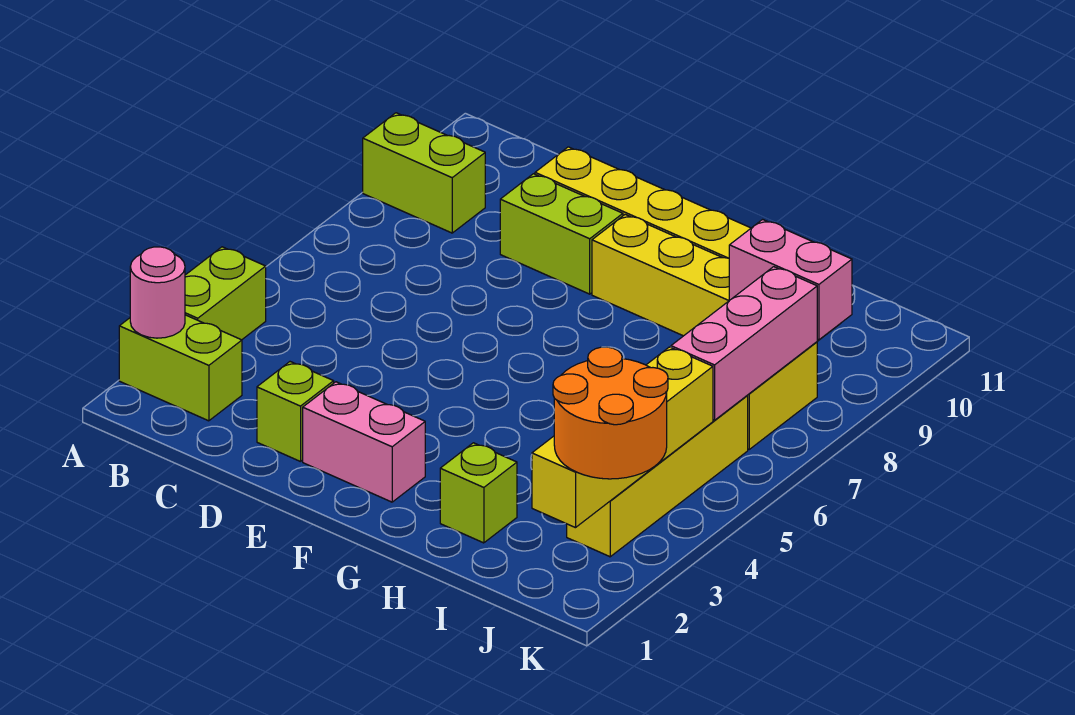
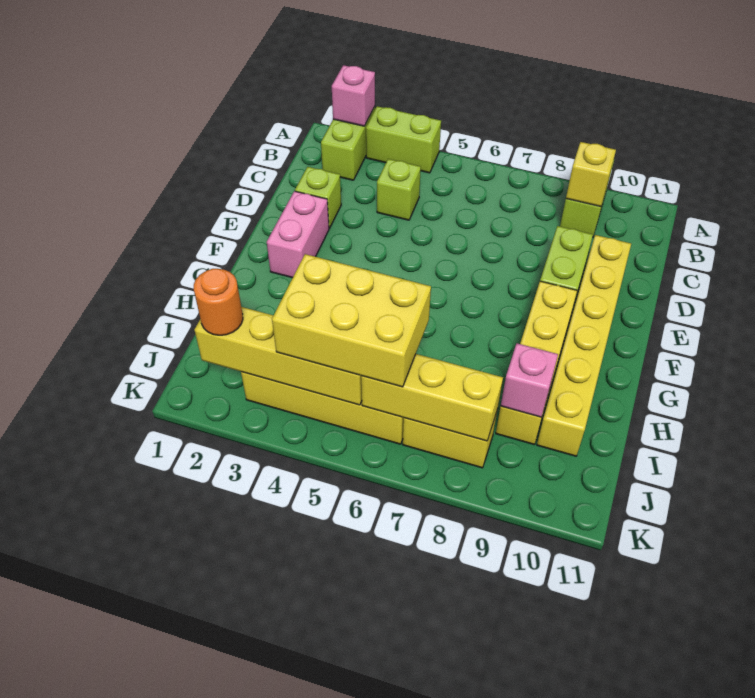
pink 1x1 round brick [130,247,185,338] -> pink 1x1 brick [332,65,375,126]
none -> yellow 1x1 brick [566,142,616,207]
lime 1x1 brick [440,443,517,543] -> lime 1x1 brick moved to [377,159,421,220]
none -> yellow 2x3 brick [272,254,431,387]
pink 1x2 brick [729,219,852,340] -> pink 1x1 brick [501,343,558,417]
orange 2x2 round brick [553,347,668,479] -> orange 1x1 round brick [194,269,243,335]
pink 1x3 brick [671,267,817,420] -> yellow 1x3 brick [361,354,503,441]

